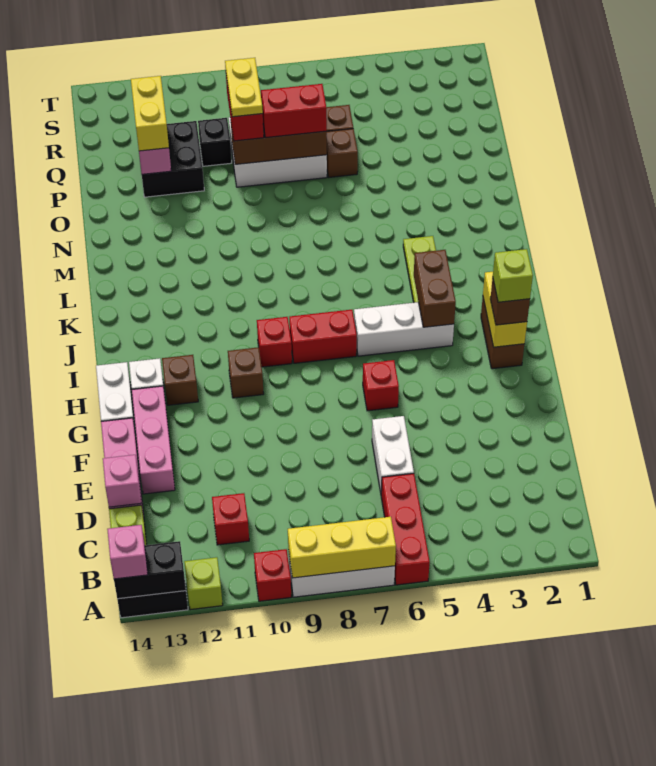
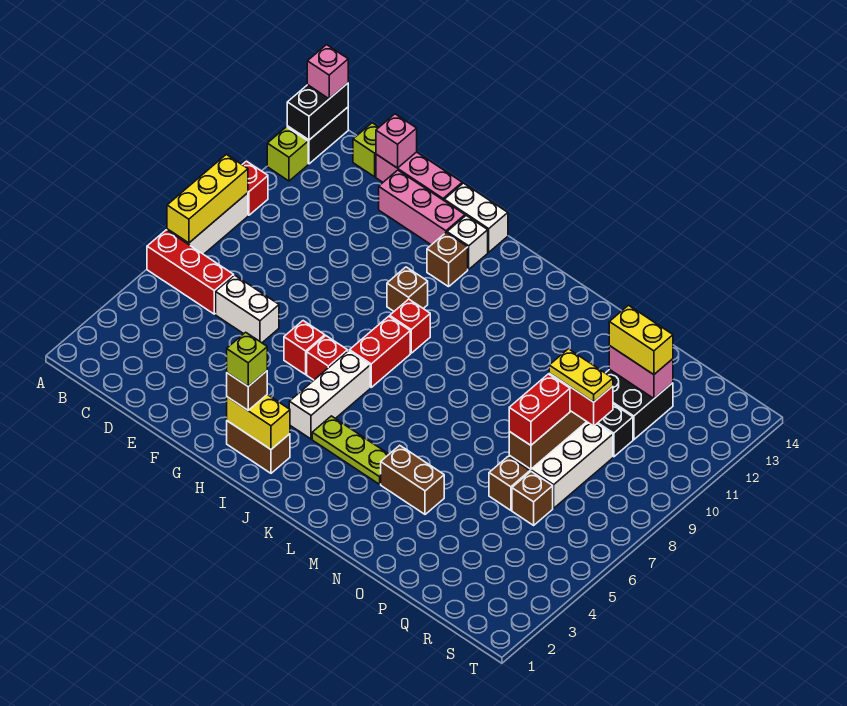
red 1x1 brick [212,493,249,545] -> red 1x1 brick moved to [307,336,348,380]
brown 1x2 brick [414,250,456,327] -> brown 1x2 brick moved to [381,445,444,514]

